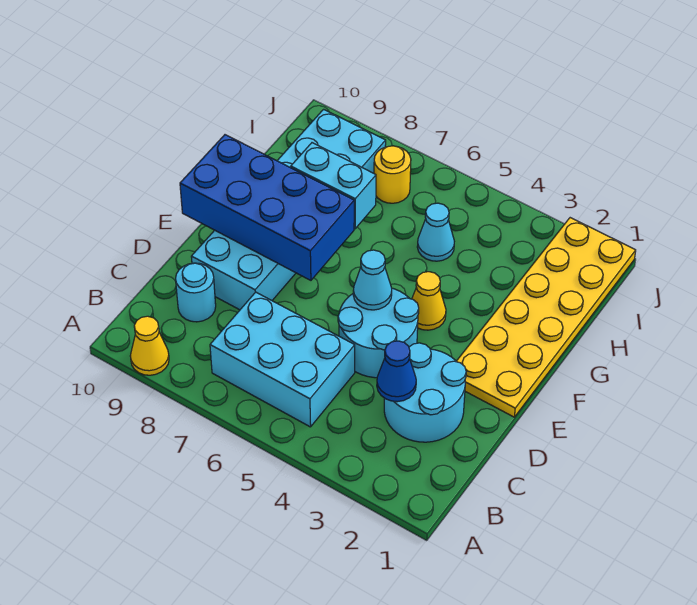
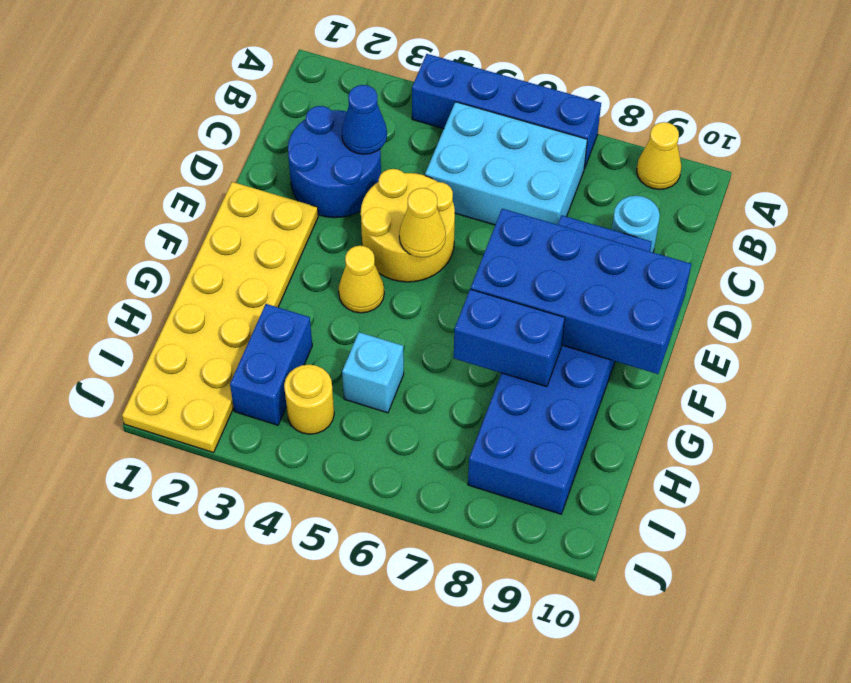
none -> blue 1x4 brick [412,54,601,169]
cyan 2x2 round brick [384,343,466,442] -> blue 2x2 round brick [288,106,381,218]
cyan 2x2 round brick [338,288,419,378] -> yellow 2x2 round brick [361,169,455,282]
cyan 2x6 brick [191,109,386,310] -> blue 2x6 brick [468,215,652,514]
cyan 1x1 cone [353,250,392,310] -> yellow 1x1 cone [399,188,446,257]
cyan 1x2 brick [291,143,376,229] -> blue 1x2 brick [454,289,565,387]
none -> blue 1x2 brick [230,304,312,425]
cyan 1x1 cone [417,203,454,261] -> cyan 1x1 brick [342,332,404,413]
yellow 1x1 round brick [374,146,411,203] -> yellow 1x1 round brick moved to [284,365,334,434]

